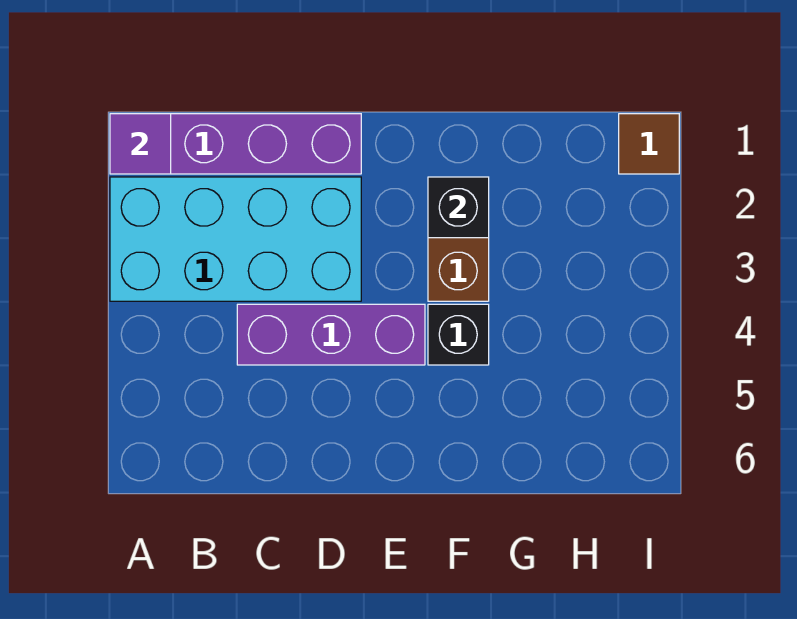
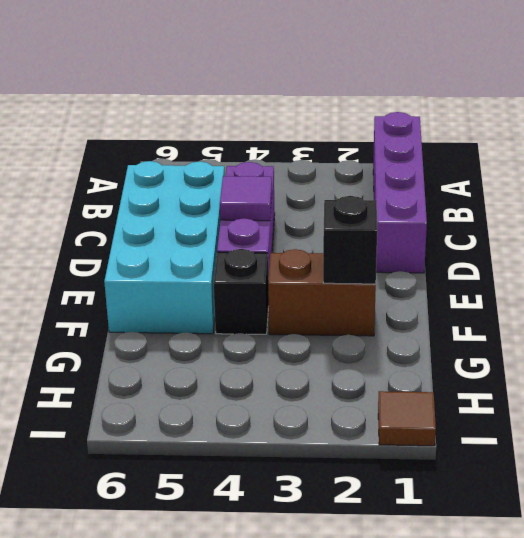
purple 1x1 tile [110,114,171,174] -> purple 1x1 tile moved to [220,176,272,221]
cyan 2x4 brick [110,177,361,301] -> cyan 2x4 brick moved to [104,161,225,334]

